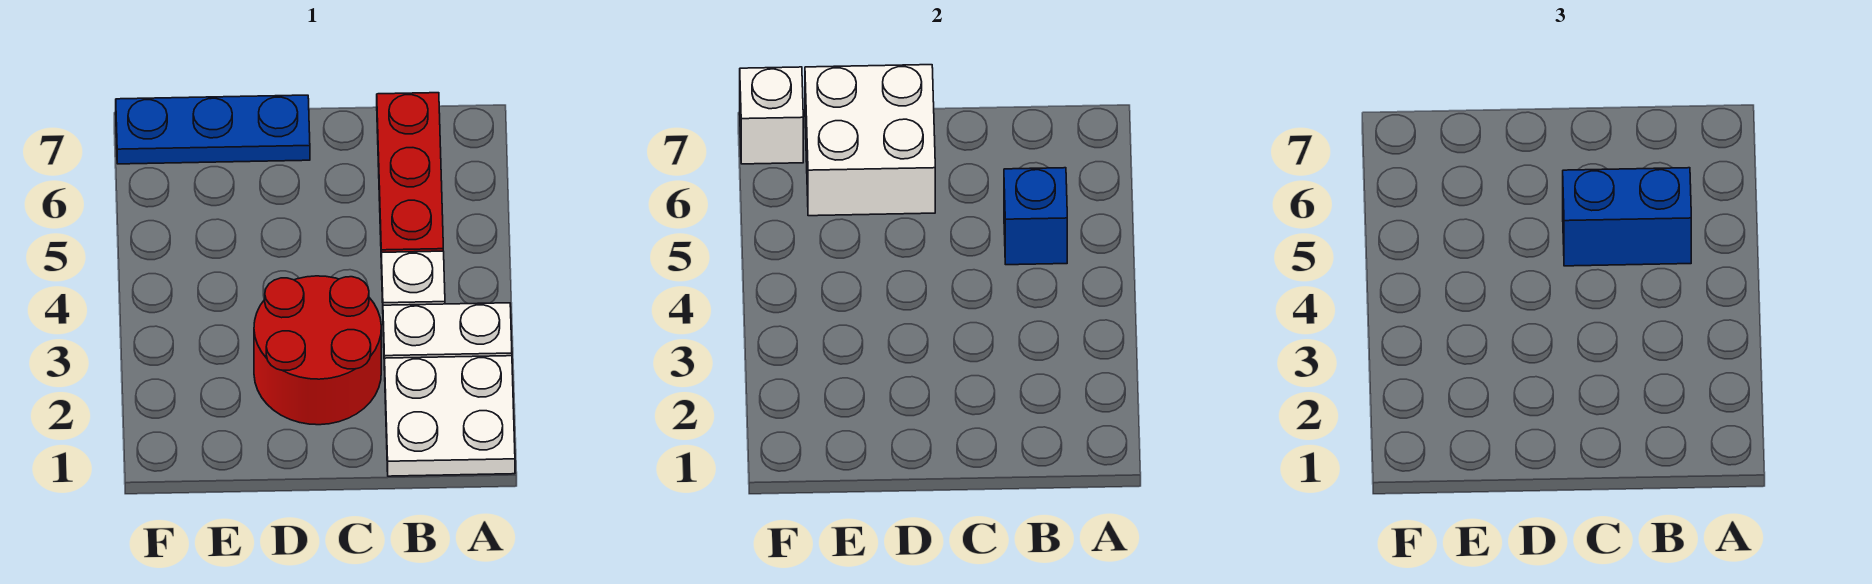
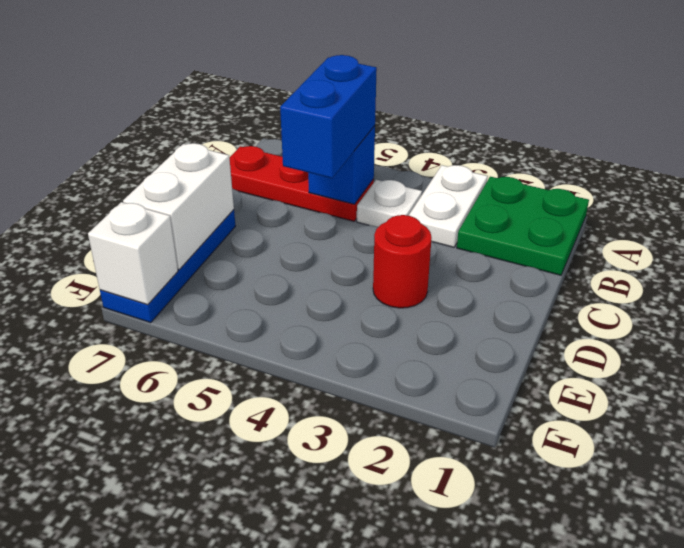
white 2x2 plate [385,356,515,476] -> green 2x2 plate [457,177,589,275]
red 2x2 round brick [254,276,381,425] -> red 1x1 round brick [373,215,432,308]
white 2x2 brick [805,65,935,216] -> white 1x2 brick [123,143,234,269]

